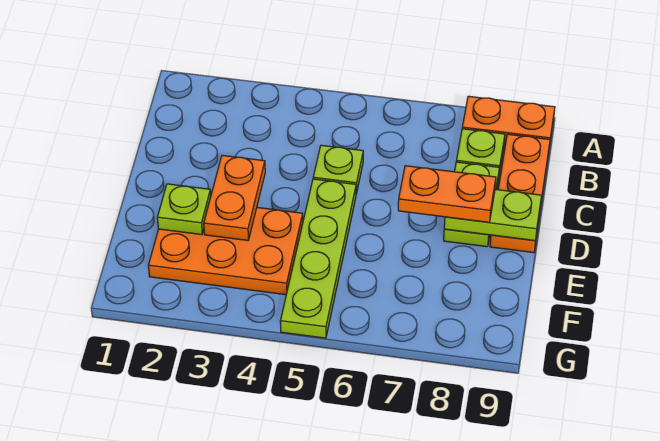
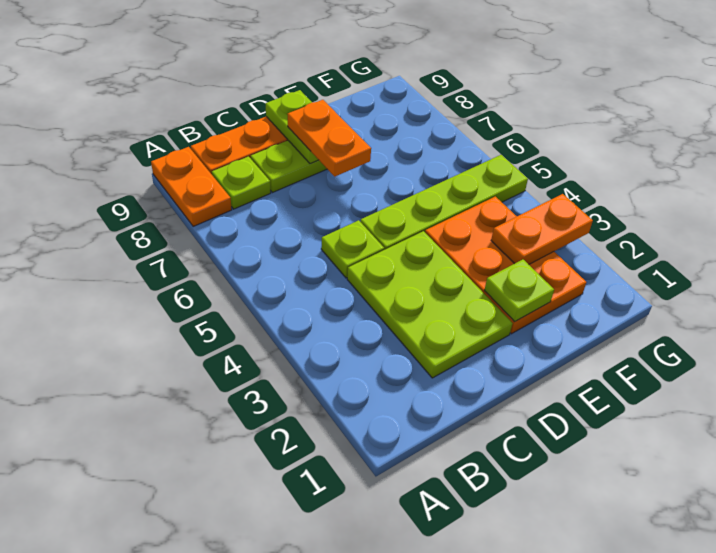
none -> lime 2x3 plate [347,231,513,378]
orange 1x2 plate [204,155,265,240] -> orange 1x2 plate moved to [491,194,593,264]

